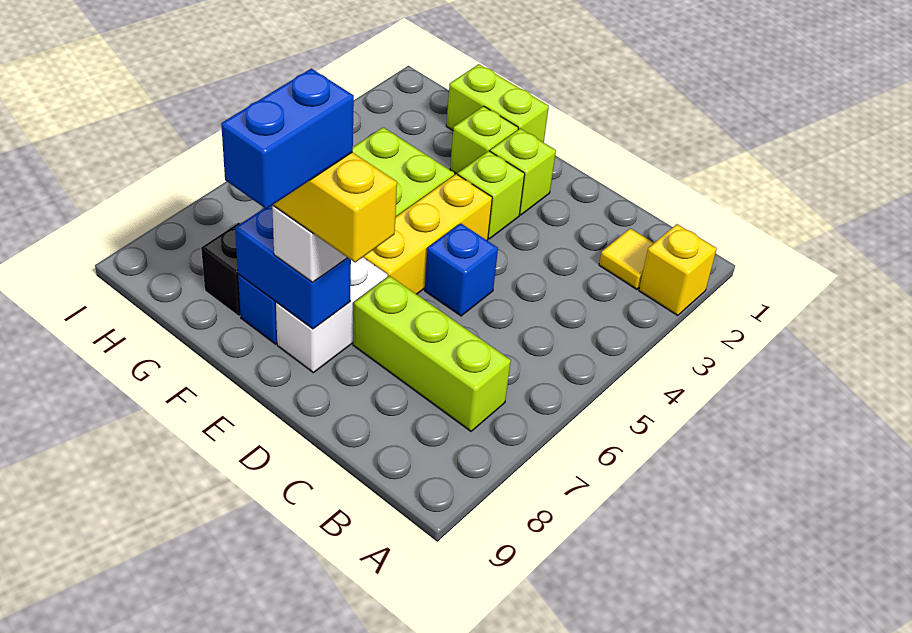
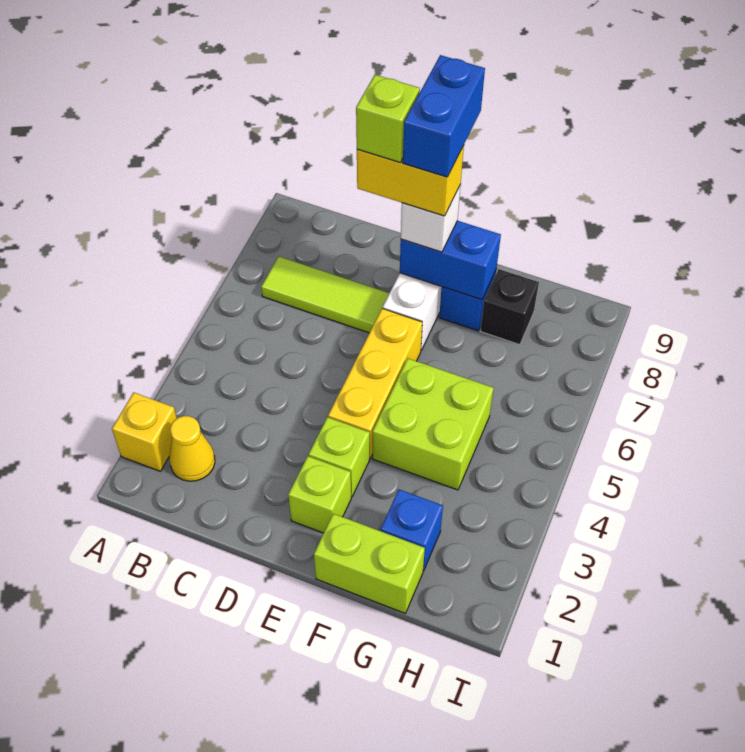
yellow 1x1 tile [599,228,654,289] -> yellow 1x1 cone [169,416,215,481]
lime 1x3 brick [353,276,511,431] -> lime 1x3 tile [261,256,389,333]
blue 1x1 brick [425,223,498,316] -> blue 1x1 brick moved to [381,490,443,571]
lime 1x1 brick [450,106,518,175] -> lime 1x1 brick moved to [356,75,420,163]

